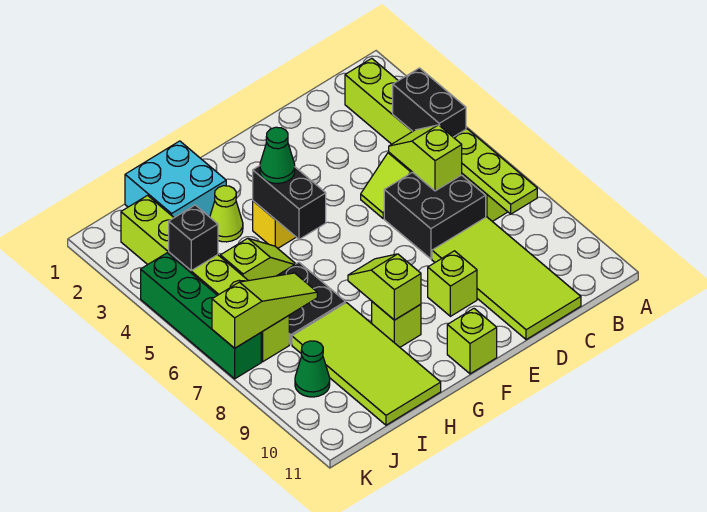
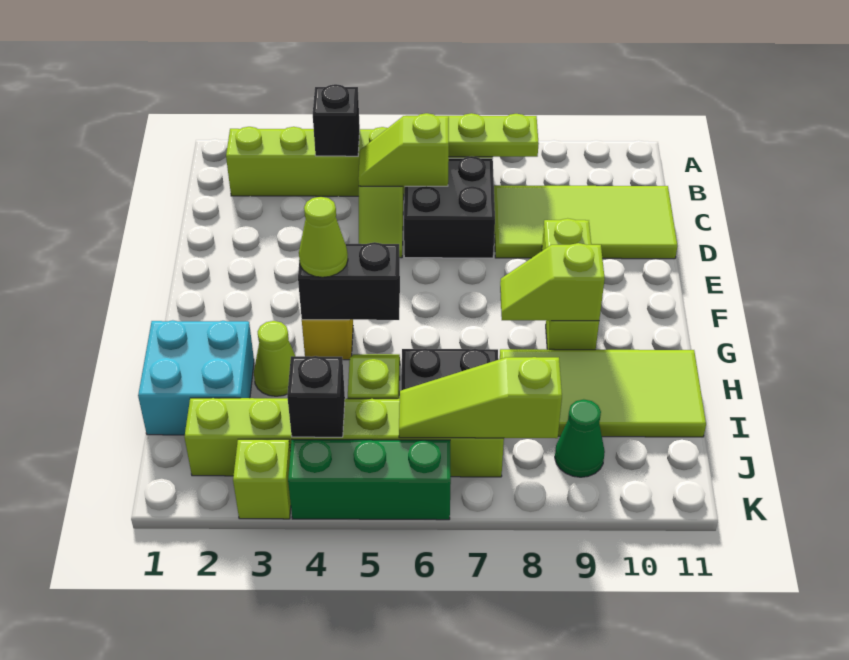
black 1x2 brick [393,68,466,137] -> black 1x1 brick [313,84,360,156]
lime 1x1 brick [447,309,497,374] -> lime 1x1 brick moved to [233,439,291,519]
green 1x1 cone [260,127,295,184] -> lime 1x1 cone [299,197,348,277]
lime 1x3 slope [212,273,317,348] -> lime 1x3 slope turned to [399,357,562,438]
green 1x4 brick [141,253,261,379] -> green 1x3 brick [288,440,451,520]

